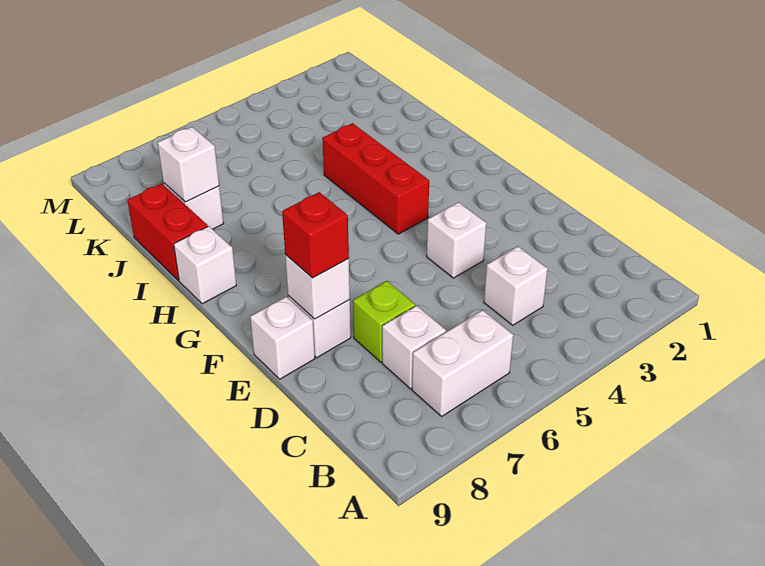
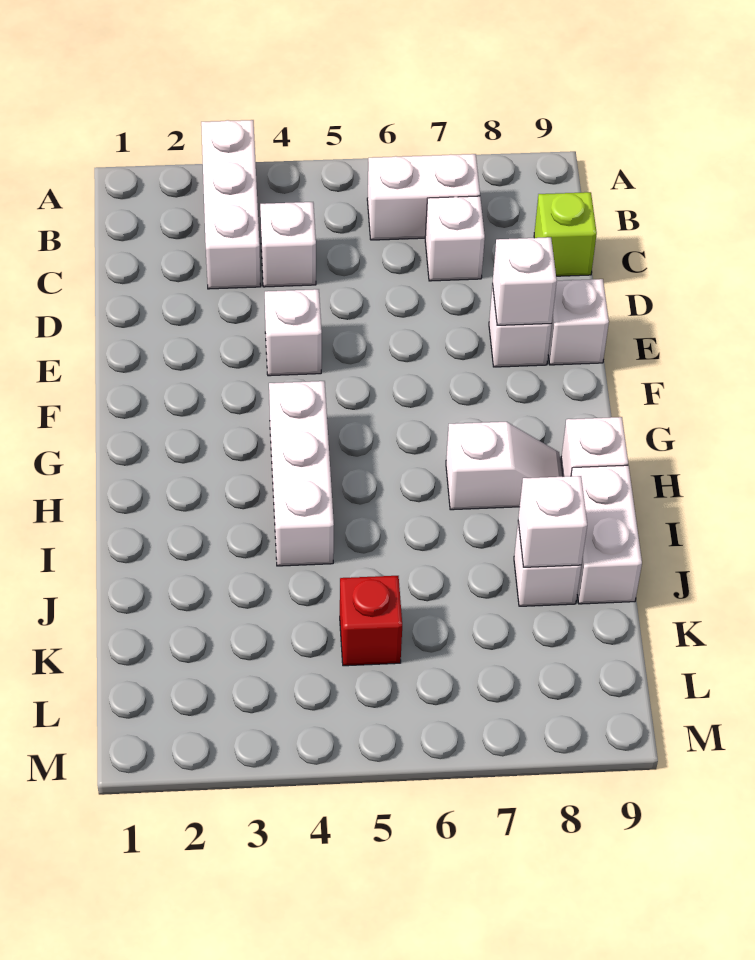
none -> white 1x3 brick [201,120,261,289]
lime 1x1 brick [353,281,415,362] -> lime 1x1 brick moved to [534,192,597,276]
red 1x1 brick [282,192,349,278] -> red 1x1 brick moved to [340,576,402,666]
red 1x3 brick [322,123,429,234] -> white 1x3 brick [269,381,334,566]
none -> white 1x2 slope [446,422,562,510]
red 1x2 brick [127,184,208,281] -> white 1x2 brick [571,465,642,604]

